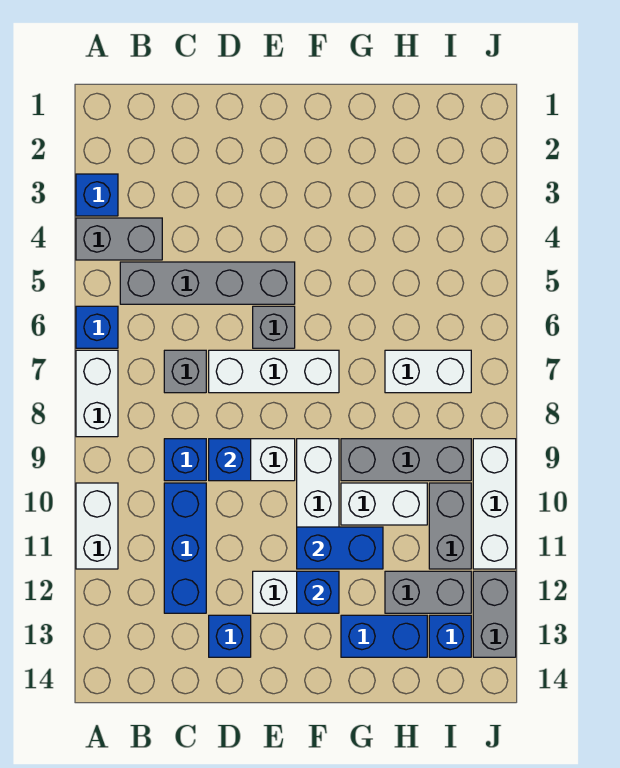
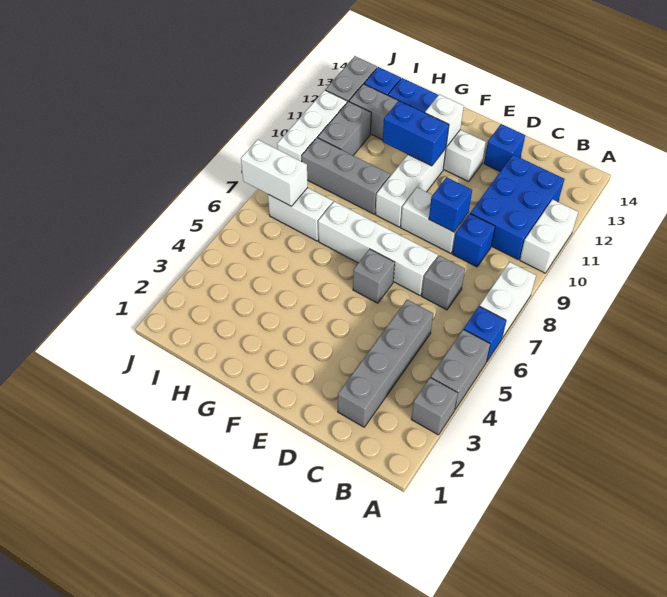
blue 1x1 brick [76,174,118,216] -> grey 1x1 brick [411,377,458,435]
grey 1x2 brick [76,218,162,260] -> grey 1x2 brick turned to [431,329,490,409]
grey 1x4 brick [120,262,295,304] -> grey 1x4 brick turned to [338,300,433,427]
blue 1x3 brick [164,483,206,613] -> blue 2x3 brick [470,155,564,259]
white 1x3 brick [209,350,339,393] -> white 1x4 brick [318,201,438,295]
blue 1x1 brick [297,571,339,613] -> white 1x1 brick [425,94,464,147]
white 1x2 brick [341,483,427,525] -> white 1x2 brick moved to [241,140,308,206]

